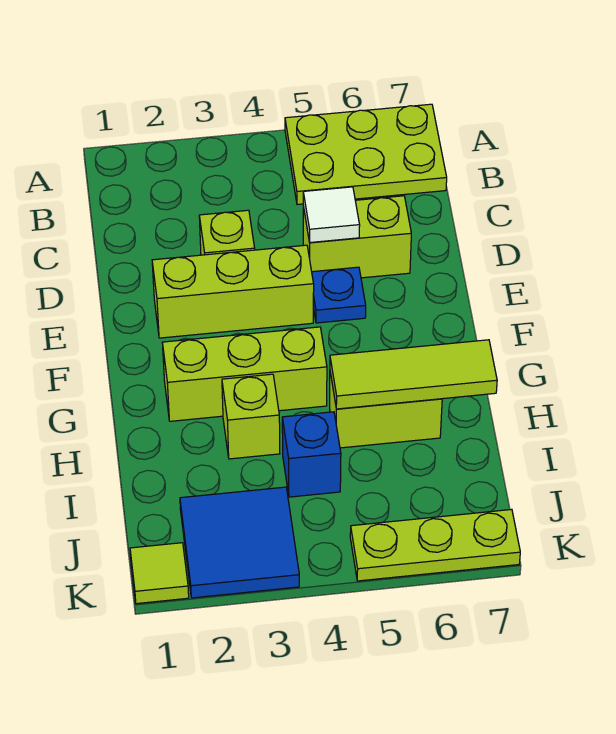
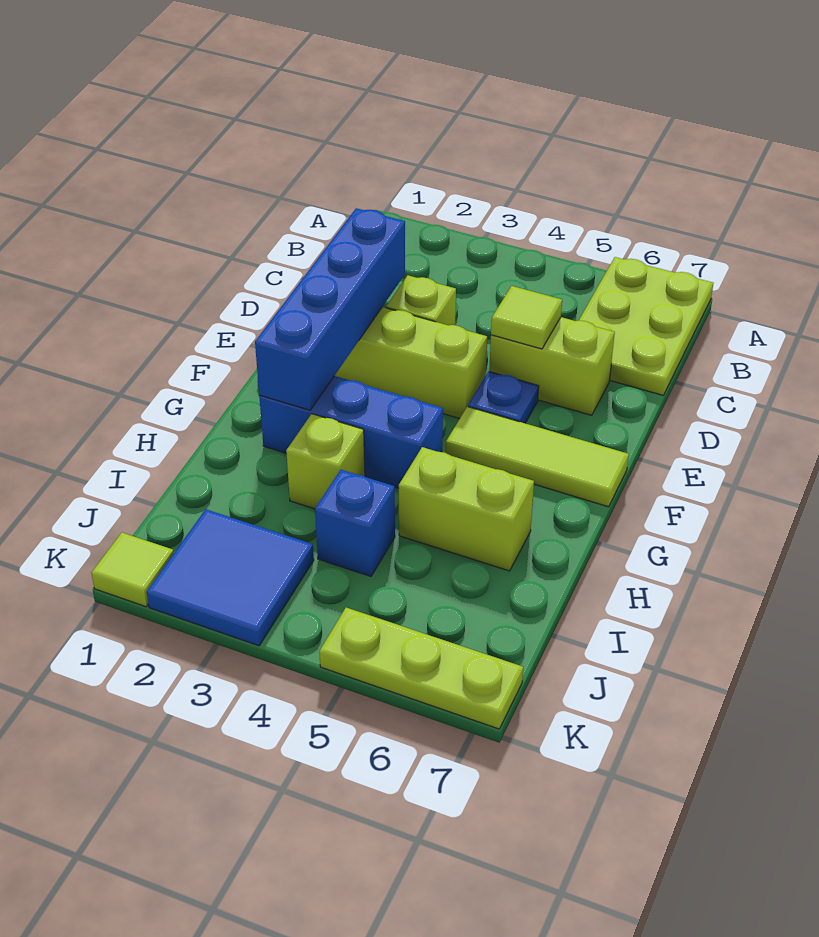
lime 2x3 plate [285,104,447,204] -> lime 2x3 plate turned to [579,257,713,395]
none -> blue 1x4 brick [255,208,405,410]
white 1x1 tile [303,187,360,242] -> lime 1x1 tile [491,286,562,349]
lime 1x3 brick [162,327,327,421] -> blue 1x3 brick [259,376,443,488]
lime 1x3 tile [330,340,497,409] -> lime 1x3 tile moved to [446,407,629,507]

